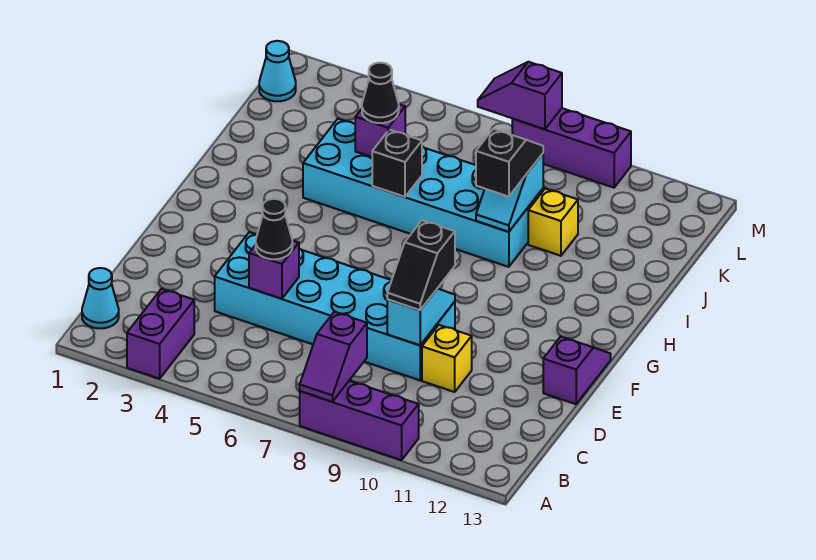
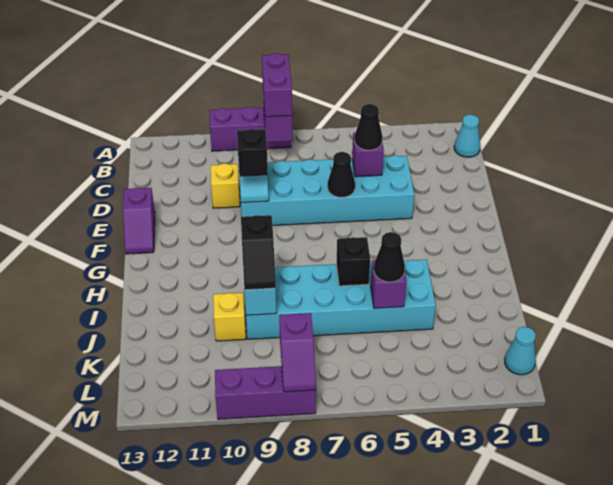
purple 1x2 brick [127,289,194,379] -> purple 1x2 brick moved to [262,53,292,117]
none -> black 1x1 cone [327,152,355,197]
purple 1x2 slope [478,62,562,129] -> purple 1x2 slope turned to [279,313,316,392]

